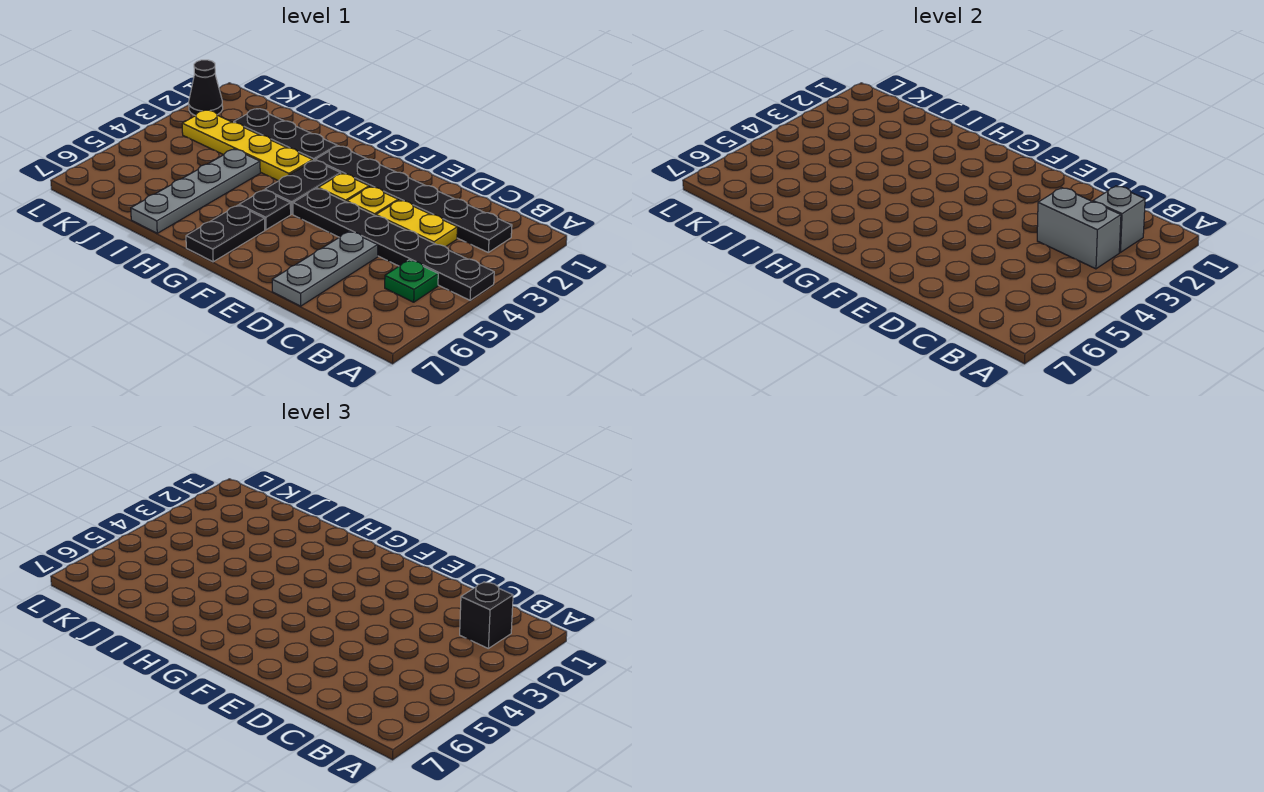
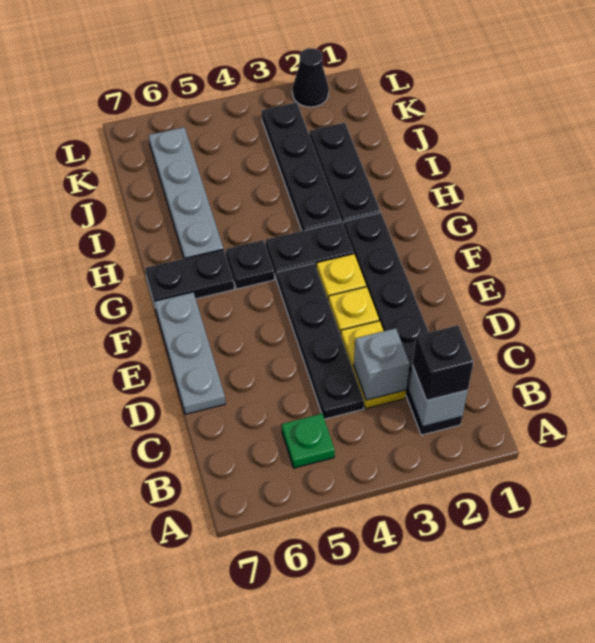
black 1x6 plate [293,188,494,300] -> black 1x4 plate [276,263,364,419]
grey 1x2 brick [1037,188,1121,269] -> grey 1x1 brick [354,328,410,400]
grey 1x3 plate [272,231,378,306] -> grey 1x3 plate turned to [154,292,225,414]
yellow 1x4 plate [182,110,313,181] -> black 1x4 plate [262,102,342,231]
grey 1x4 plate [131,149,260,233] -> grey 1x4 plate turned to [148,127,223,259]

